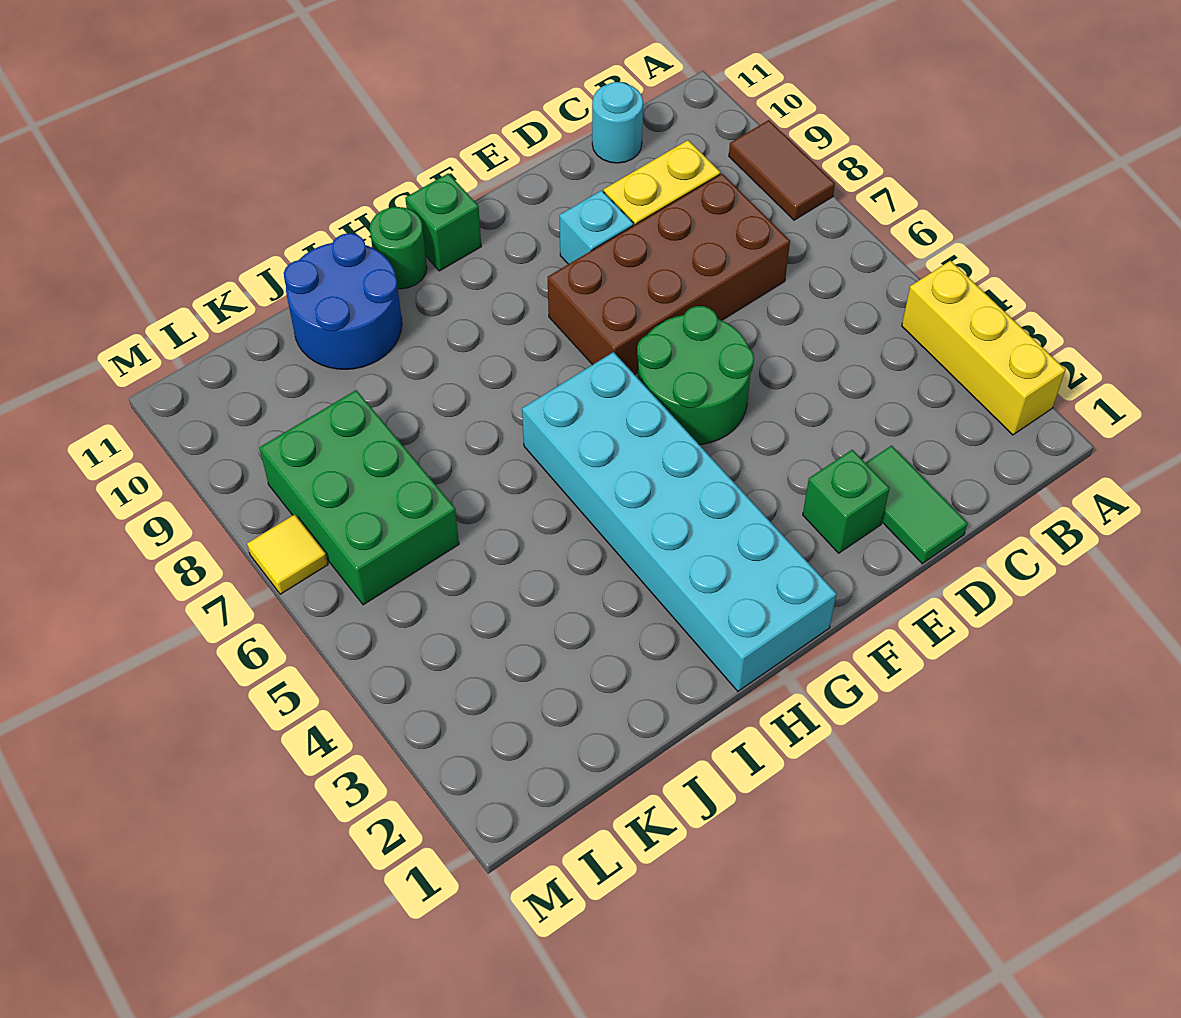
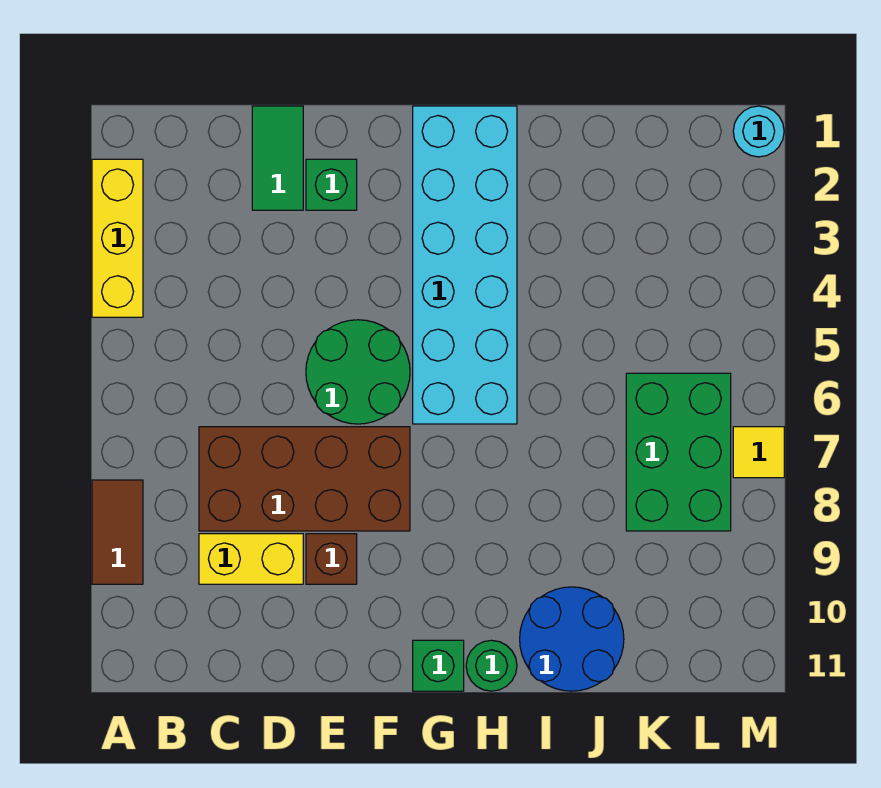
cyan 1x1 round brick [592,82,643,163] -> cyan 1x1 round brick moved to [733,106,784,157]
cyan 1x1 brick [560,190,633,264] -> brown 1x1 brick [306,534,357,584]

